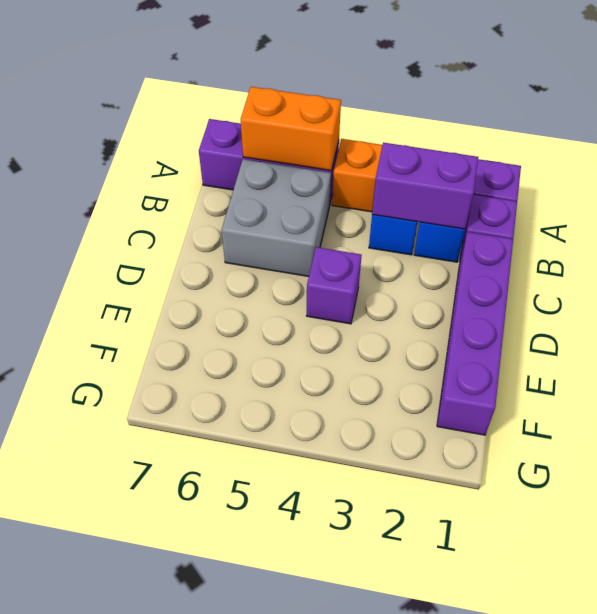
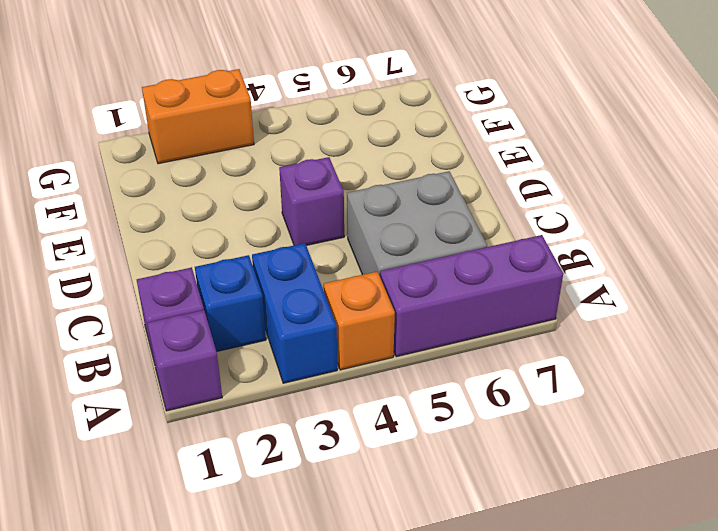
orange 1x2 brick [241,87,341,171] -> orange 1x2 brick moved to [142,69,254,164]
purple 1x2 brick [372,143,478,229] -> none
purple 1x4 brick [437,232,513,435] -> none

